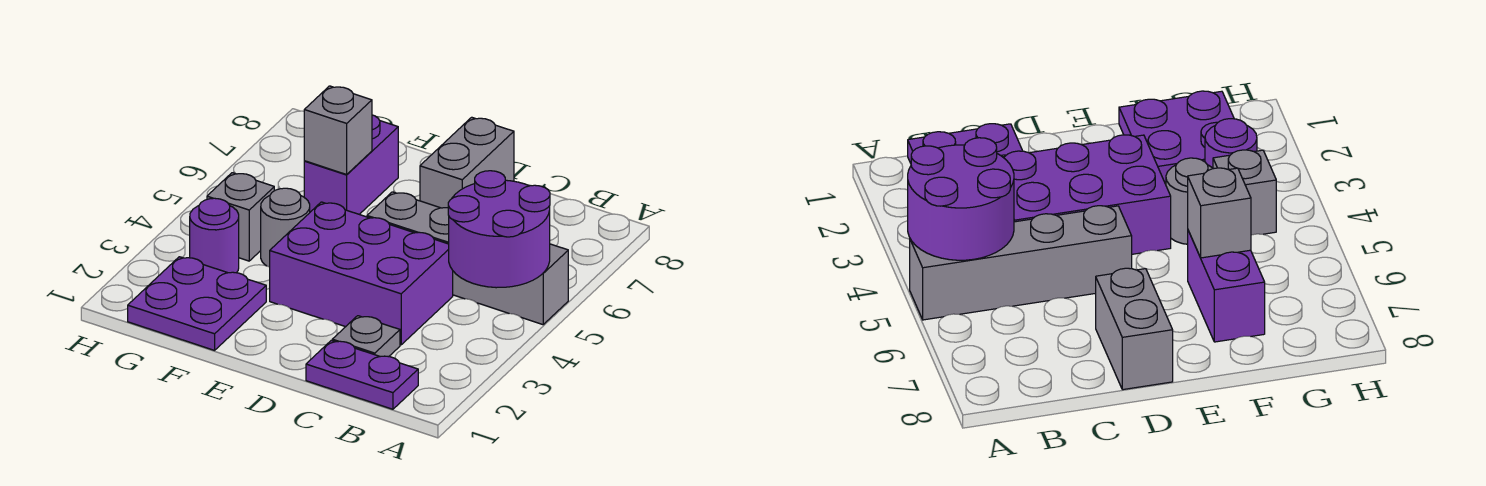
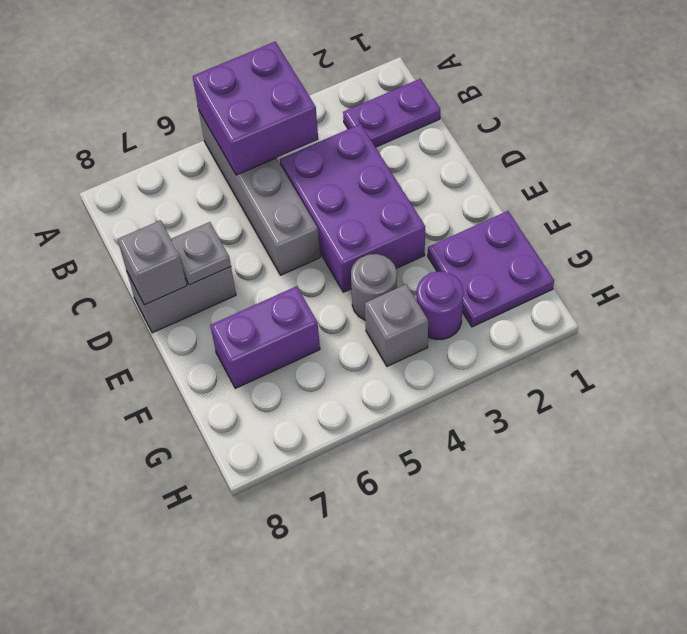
purple 2x2 round brick [448,171,550,288] -> purple 2x2 brick [193,42,318,175]
purple 1x2 plate [306,340,418,409] -> purple 1x2 plate turned to [343,79,440,147]
grey 1x1 plate [332,316,400,357] -> grey 1x1 plate moved to [171,222,231,285]
grey 1x1 brick [304,86,372,174] -> grey 1x1 brick moved to [117,220,187,305]

